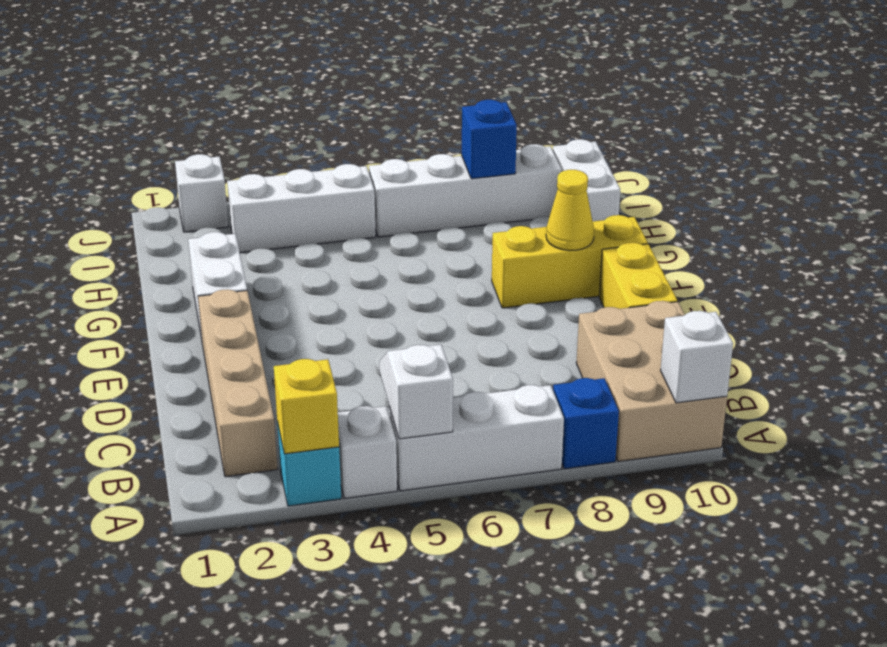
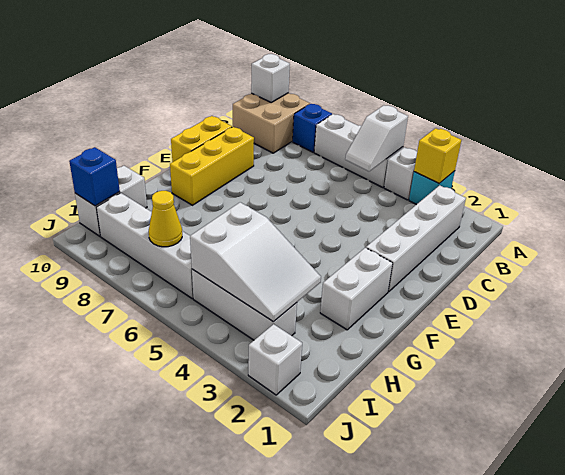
tan 2x3 brick [576,301,727,462] -> tan 2x2 brick [233,93,310,153]
tan 1x4 brick [198,289,278,477] -> white 1x4 brick [366,185,466,292]
yellow 1x3 brick [492,215,648,308] -> yellow 1x3 brick turned to [170,127,254,205]
yellow 1x1 cone [546,170,594,251] -> yellow 1x1 cone moved to [149,191,182,247]
none -> white 2x3 slope [190,202,321,322]
blue 1x1 brick [462,100,517,179] -> blue 1x1 brick moved to [69,147,120,206]

